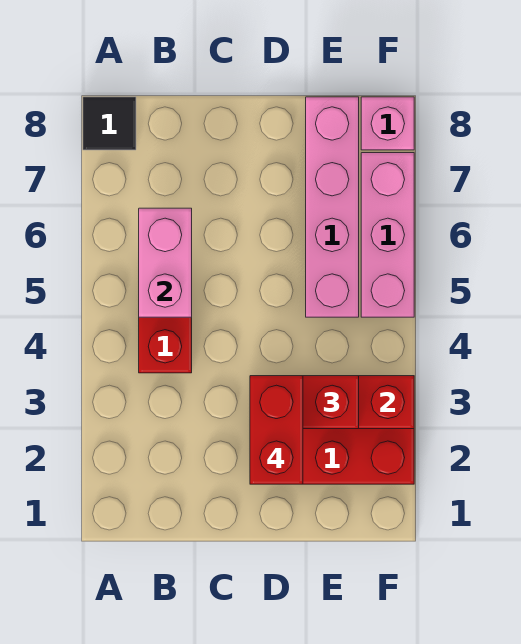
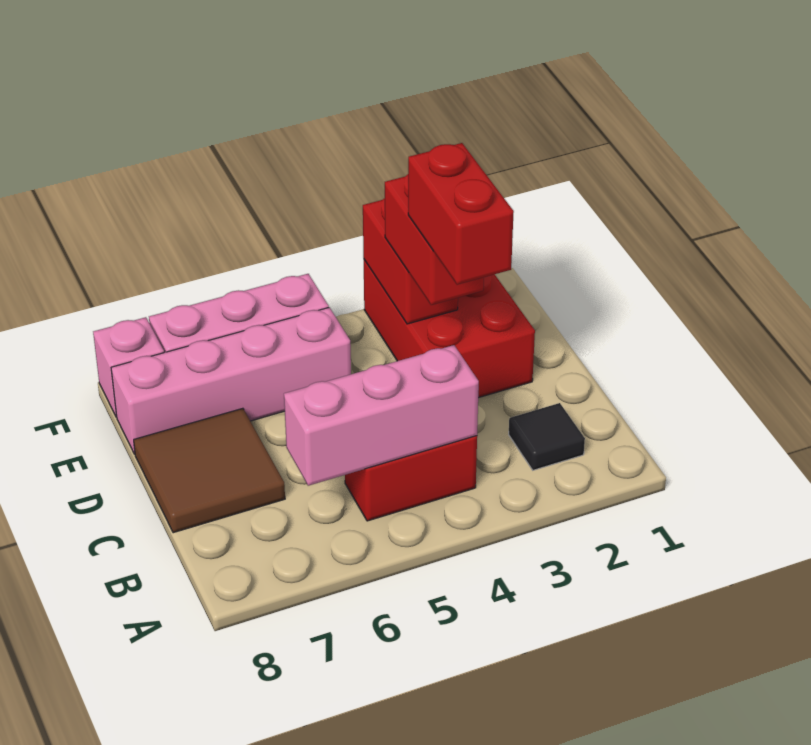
black 1x1 tile [83,97,136,150] -> black 1x1 tile moved to [509,403,585,470]
pink 1x2 brick [139,208,192,317] -> pink 1x3 brick [284,345,479,486]
none -> brown 2x2 tile [134,408,285,533]
red 1x2 brick [250,376,303,484] -> red 1x2 brick turned to [408,143,514,285]

